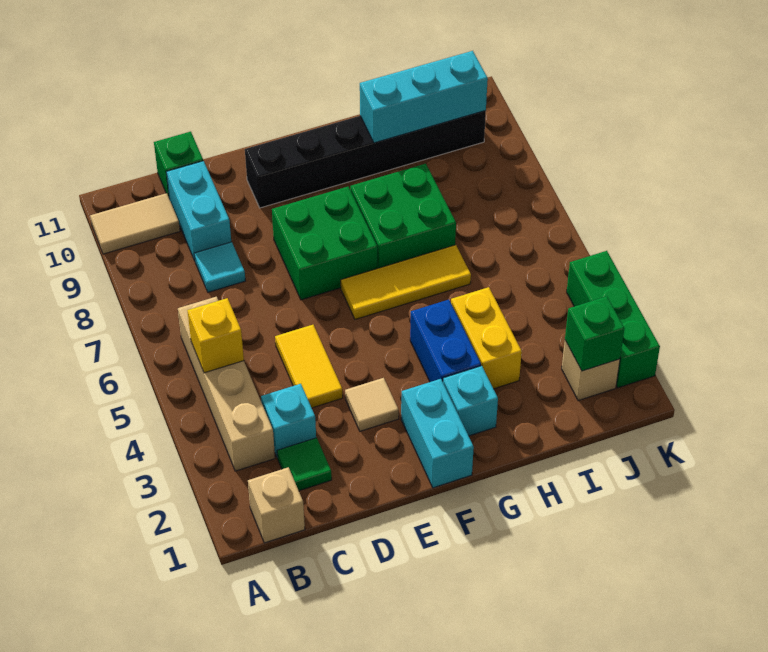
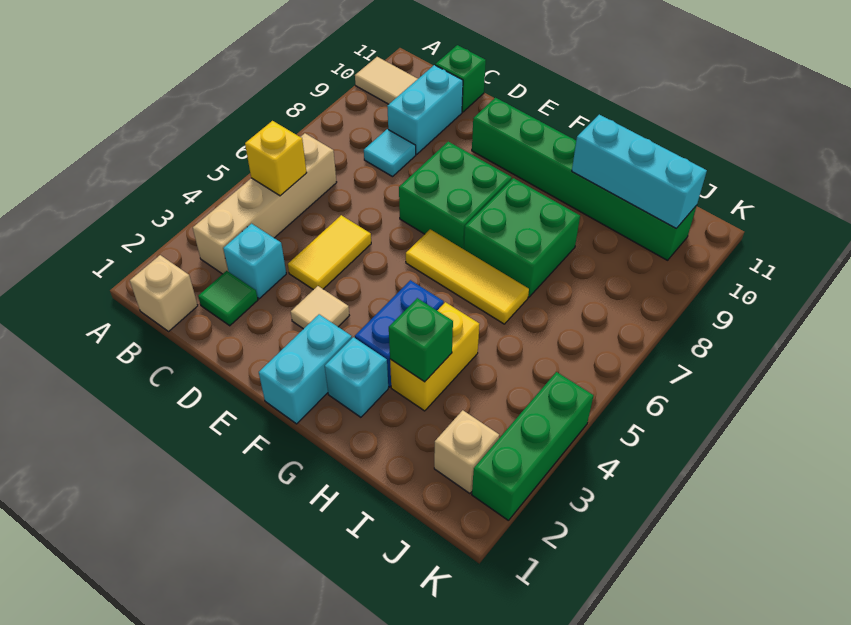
black 1x6 brick [245,111,486,208] -> green 1x6 brick [472,98,697,260]
green 1x1 brick [565,296,624,371] -> green 1x1 brick moved to [389,298,453,382]

